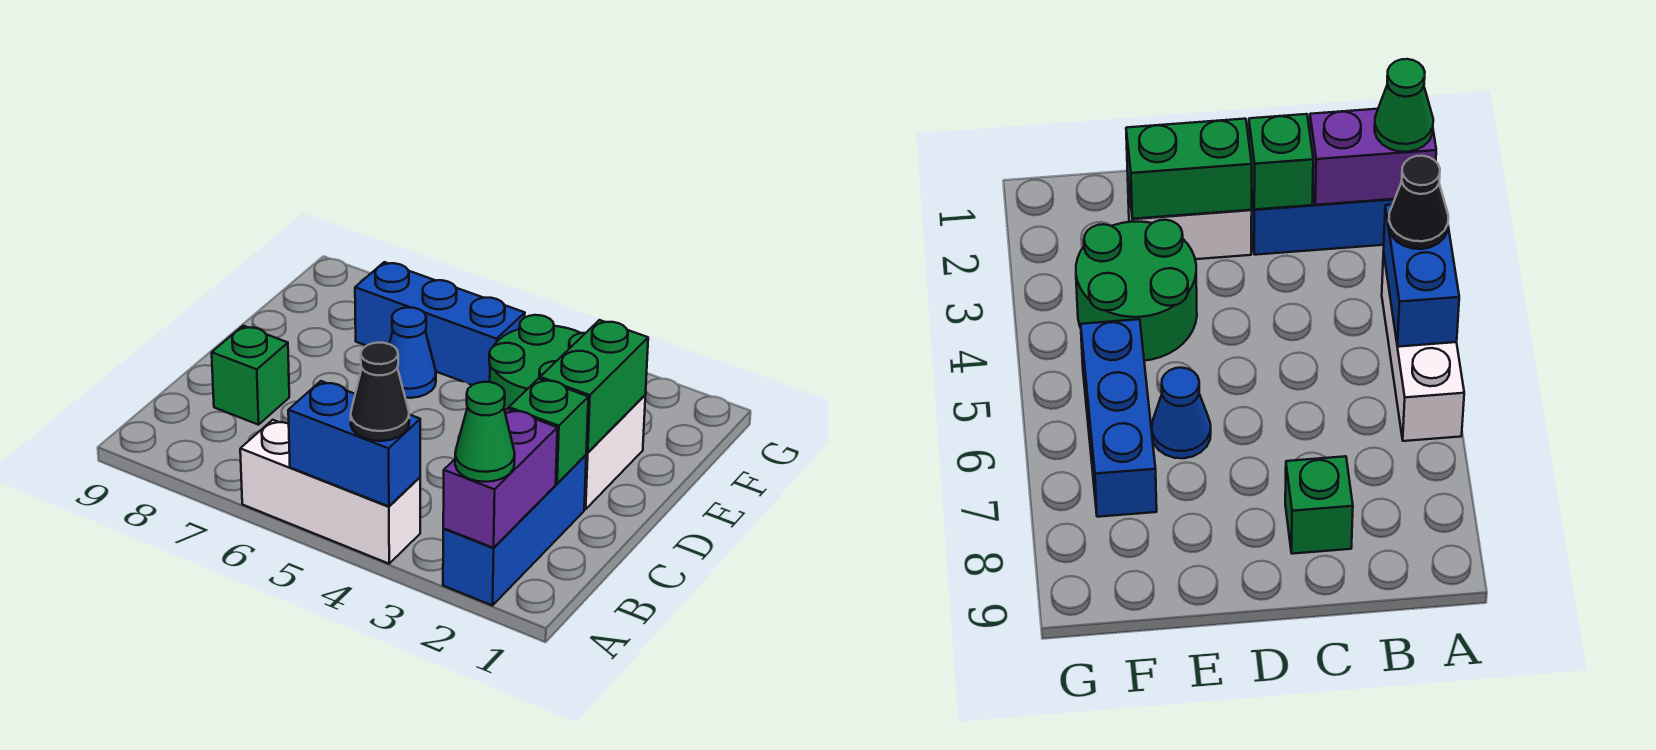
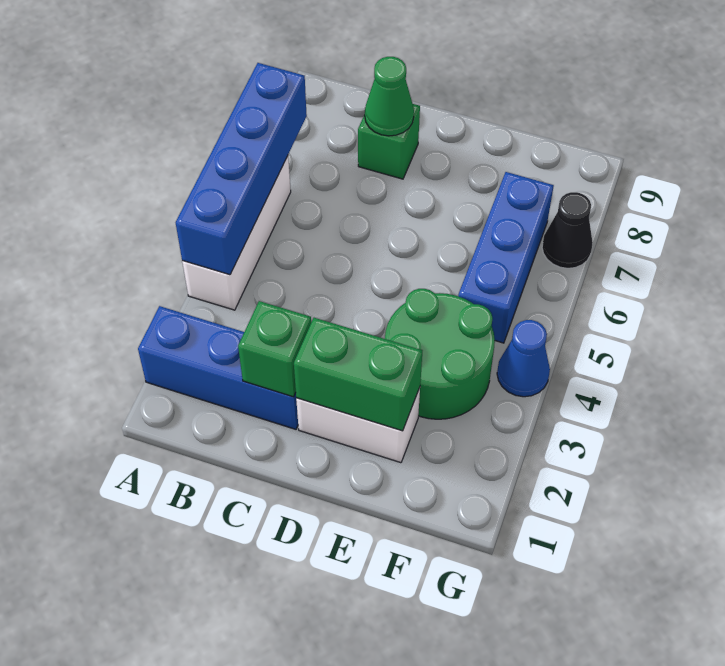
purple 1x2 brick [443,409,557,548] -> none
green 1x1 cone [455,382,515,482] -> green 1x1 cone moved to [365,57,414,136]
blue 1x2 brick [288,381,420,506] -> blue 1x4 brick [176,63,307,275]
black 1x1 cone [351,343,409,441] -> black 1x1 cone moved to [542,192,593,268]
blue 1x1 cone [389,307,436,398] -> blue 1x1 cone moved to [497,320,550,397]

